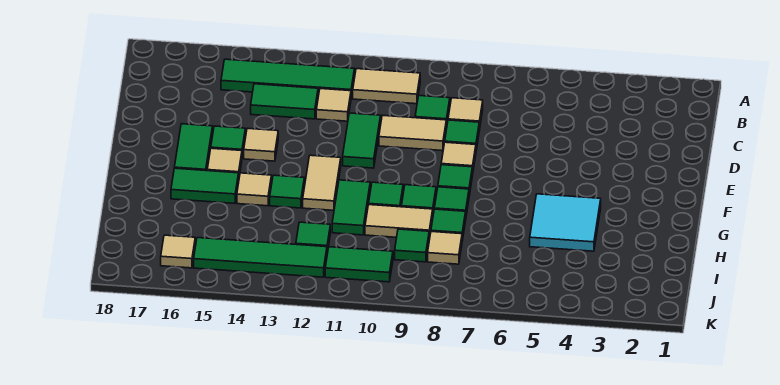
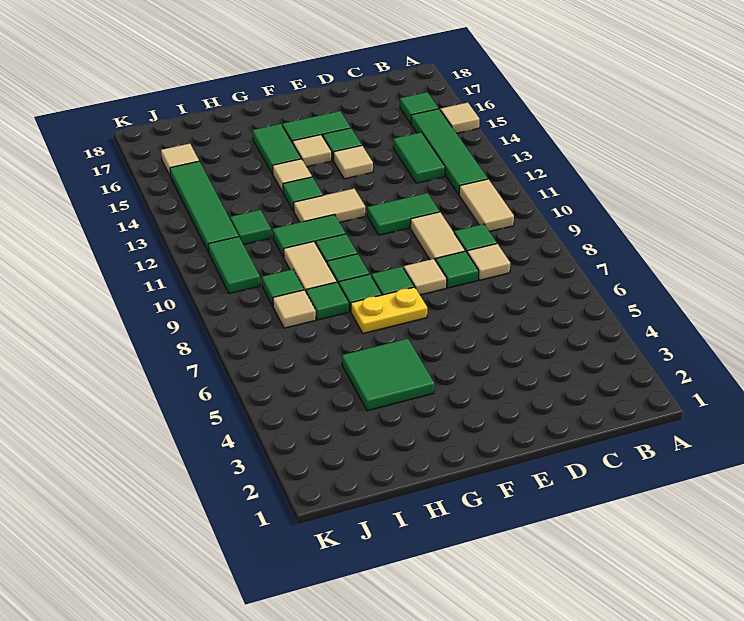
none -> green 1x1 tile [400,92,439,123]
tan 1x1 tile [316,89,351,121] -> tan 1x1 tile moved to [440,103,479,133]
none -> yellow 1x2 plate [351,287,427,333]
cyan 2x2 tile [530,194,601,251] -> green 2x2 tile [342,339,434,411]

